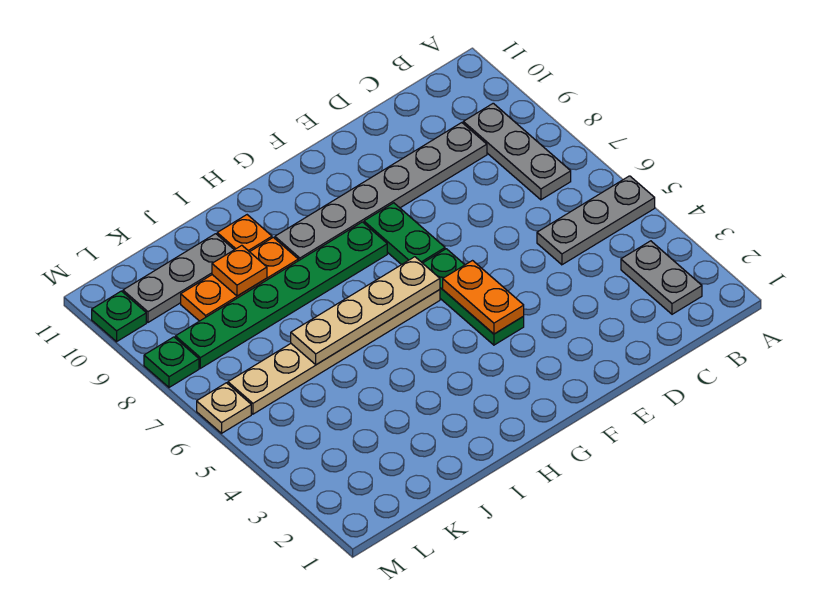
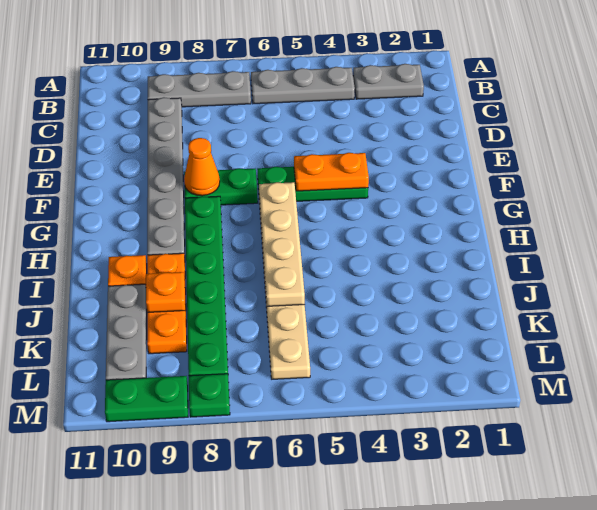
grey 1x3 plate [537,176,655,265] -> grey 1x3 plate turned to [251,67,355,104]
none -> orange 1x1 cone [184,138,220,196]
tan 1x1 plate [197,383,251,433] -> none
green 1x1 plate [92,291,146,342] -> green 1x2 plate [105,376,188,422]

